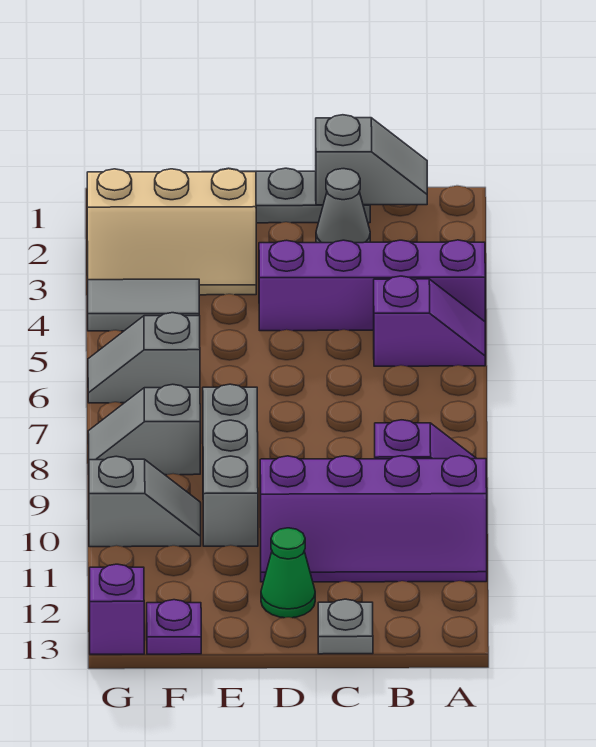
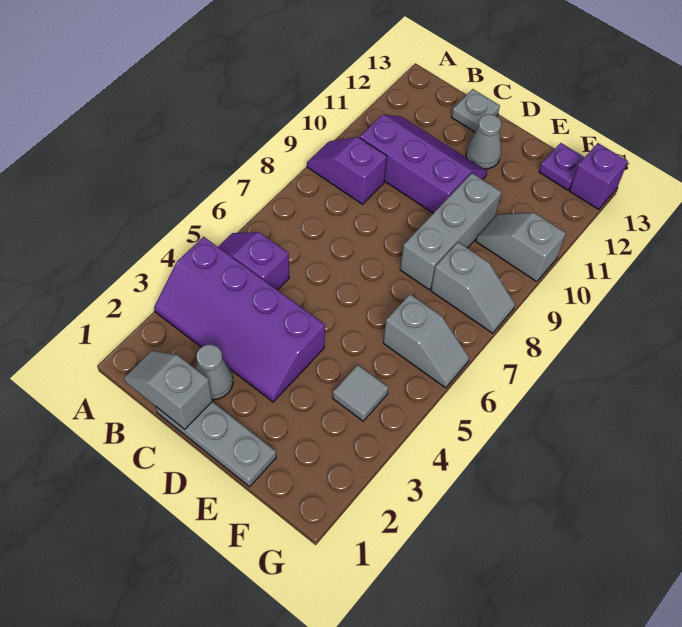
purple 2x4 slope [260,456,487,582] -> purple 2x3 slope [360,115,487,213]
green 1x1 cone [261,528,315,618] -> grey 1x1 cone [466,114,501,169]
tan 2x3 slope [87,169,256,295] -> none
grey 1x2 tile [88,279,199,331] -> grey 1x1 tile [333,365,388,421]

